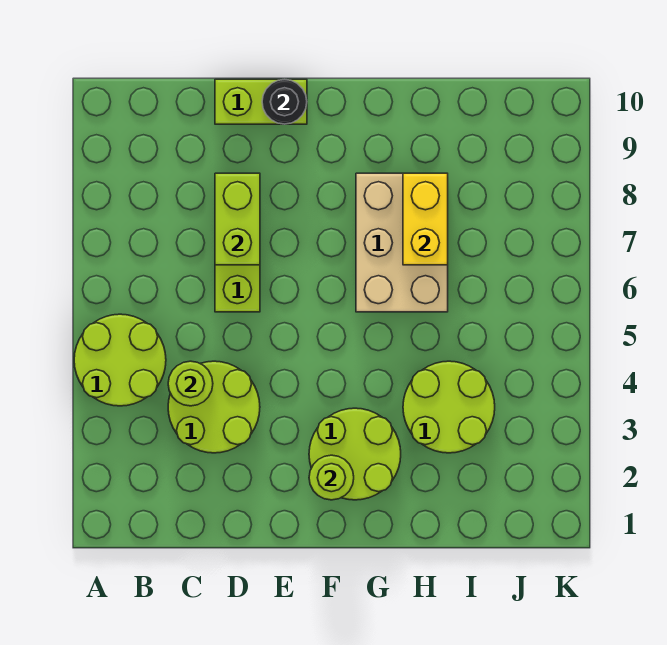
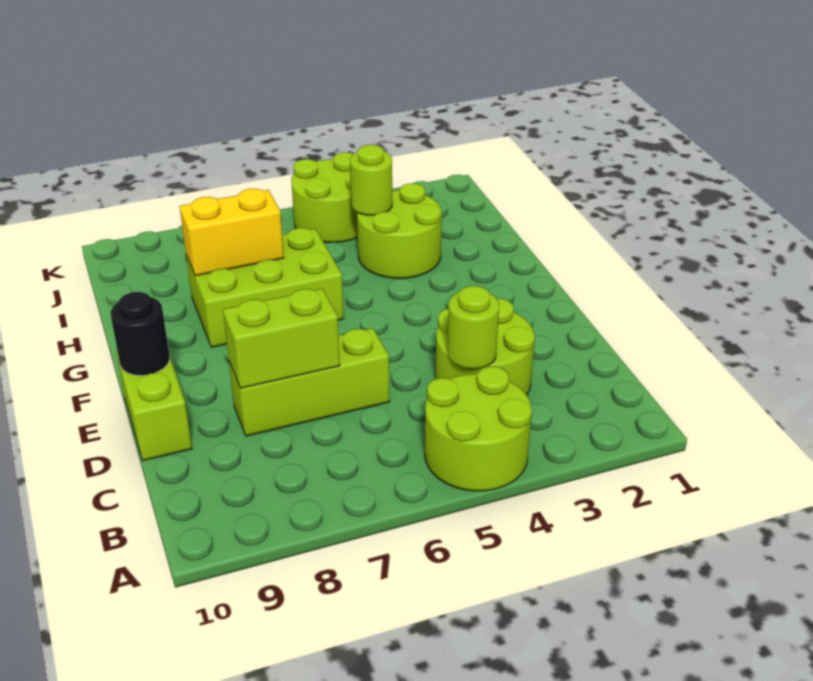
lime 2x2 round brick [309,408,401,500] -> lime 2x2 round brick moved to [291,152,358,242]
lime 1x1 round brick [309,455,354,500] -> lime 1x1 round brick moved to [350,145,392,215]
tan 2x3 brick [356,173,448,312] -> lime 2x3 brick [186,228,344,347]

